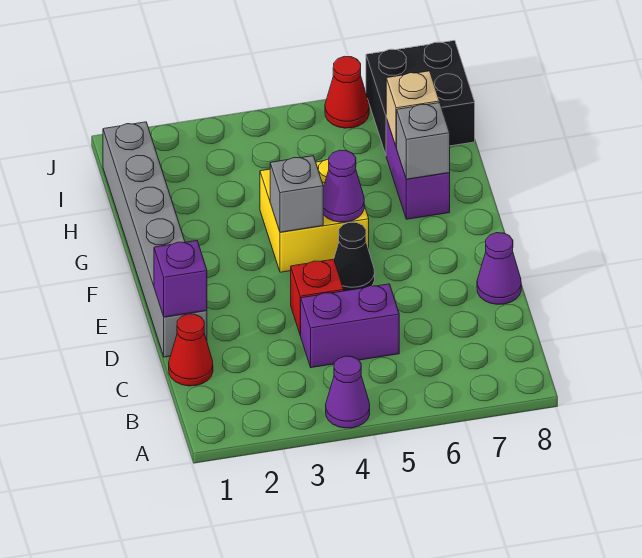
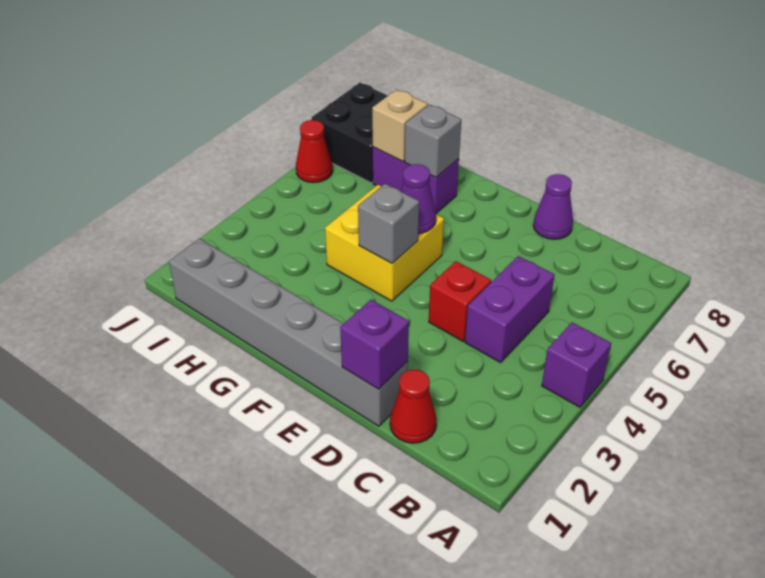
purple 1x1 cone [326,356,370,428] -> purple 1x1 brick [542,323,611,407]
black 1x1 cone [334,222,375,291] -> none

